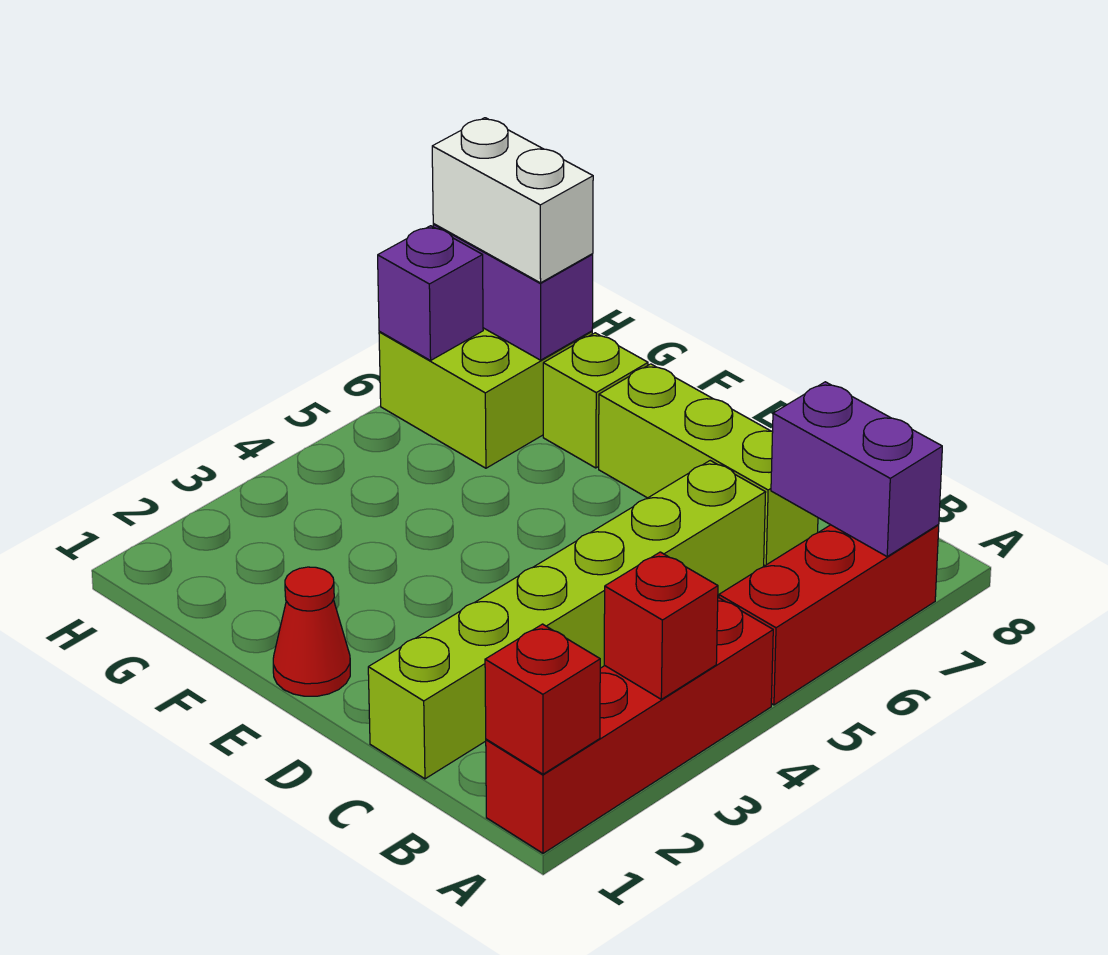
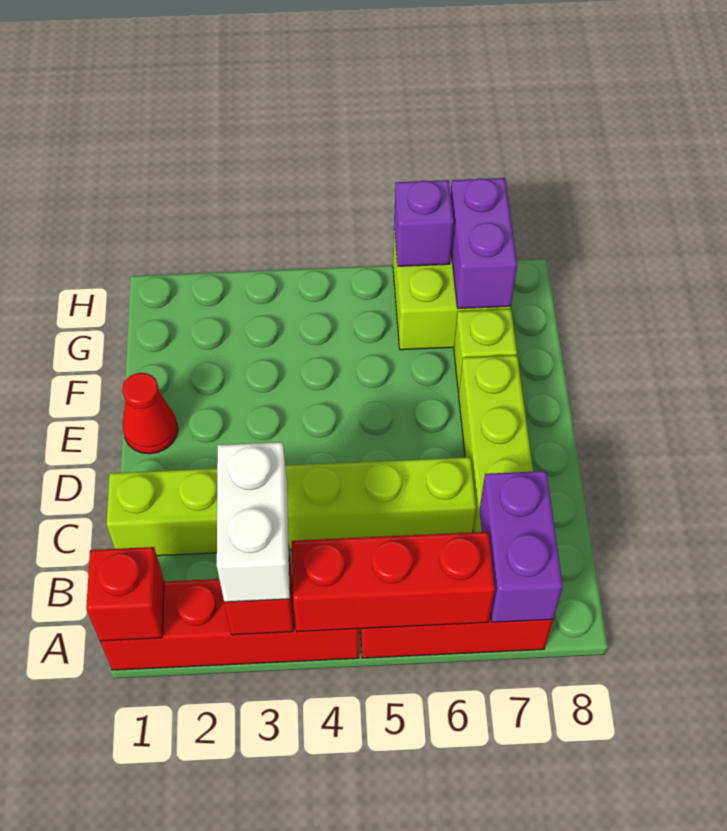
none -> red 1x3 brick [292,532,495,632]
white 1x2 brick [432,118,593,283] -> white 1x2 brick moved to [217,442,290,602]

